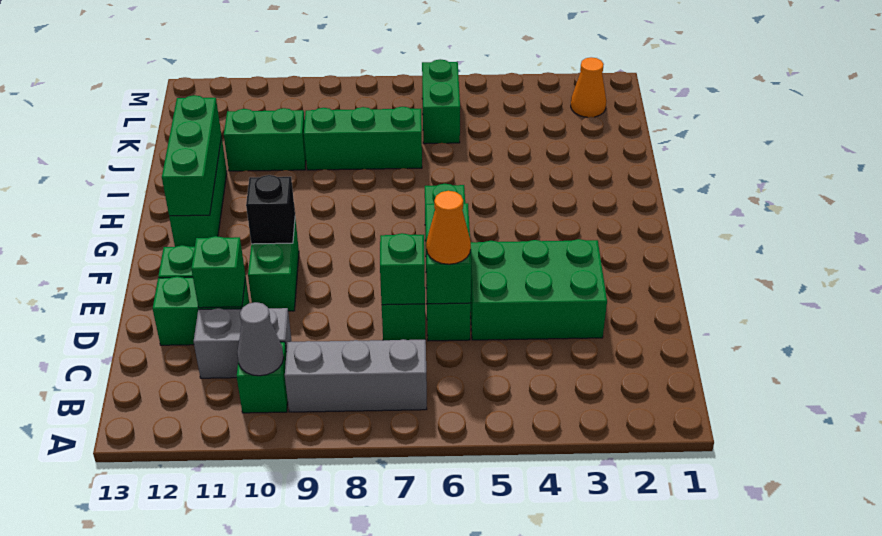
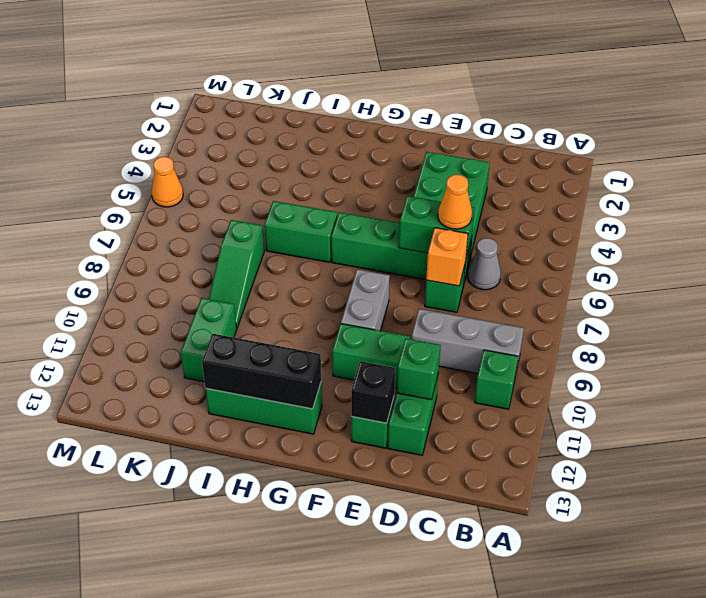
grey 1x3 brick [285,339,427,412] -> grey 1x3 brick turned to [412,309,524,376]
grey 1x1 cone [237,302,284,376] -> grey 1x1 cone moved to [468,238,501,290]
grey 1x2 brick [194,308,292,378] -> grey 1x2 brick moved to [341,269,390,331]
green 1x1 brick [380,233,425,305] -> orange 1x1 brick [426,228,468,286]
black 1x1 brick [246,175,295,244] -> black 1x1 brick moved to [351,361,395,423]
green 1x3 brick [162,95,221,216] -> black 1x3 brick [202,334,321,409]
green 1x3 brick [304,107,422,170] -> green 1x3 slope [209,220,264,328]
green 1x2 brick [422,59,460,144] -> green 1x2 brick moved to [265,201,337,262]
orange 1x1 cone [571,57,606,117] -> orange 1x1 cone moved to [152,157,183,207]

